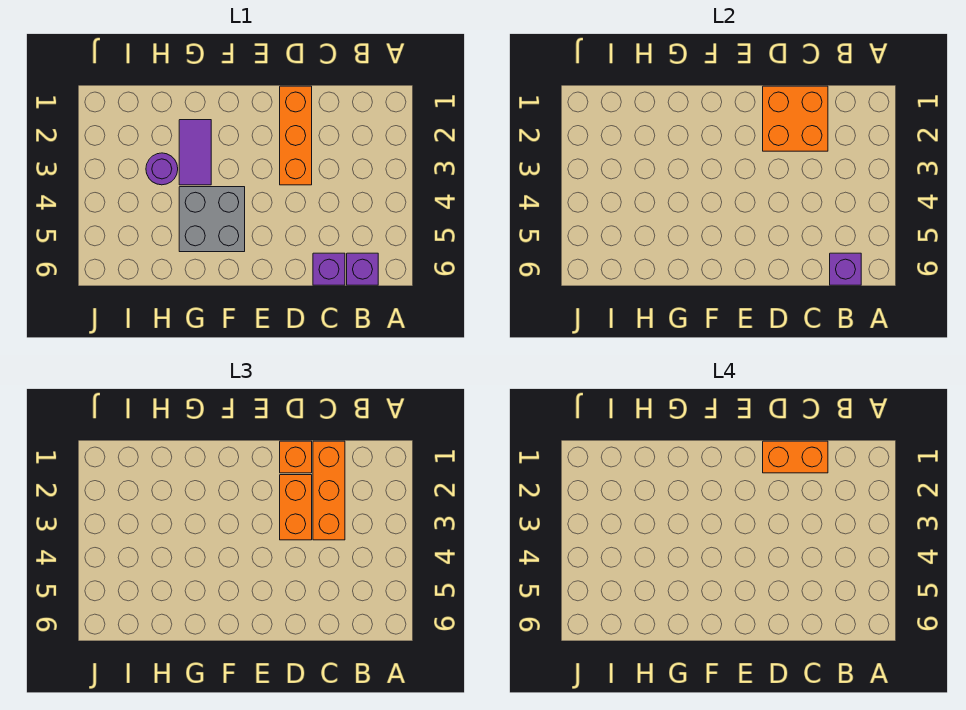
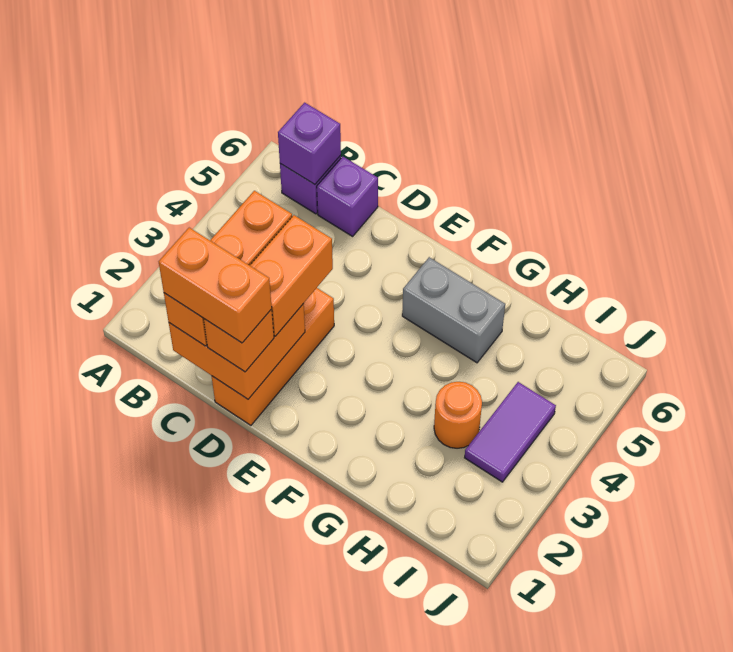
grey 2x2 brick [179,187,245,252] -> grey 1x2 brick [402,257,505,363]
purple 1x2 tile [179,120,211,185] -> purple 1x2 tile moved to [465,382,556,482]
purple 1x1 round brick [146,153,178,185] -> orange 1x1 round brick [434,382,482,448]

